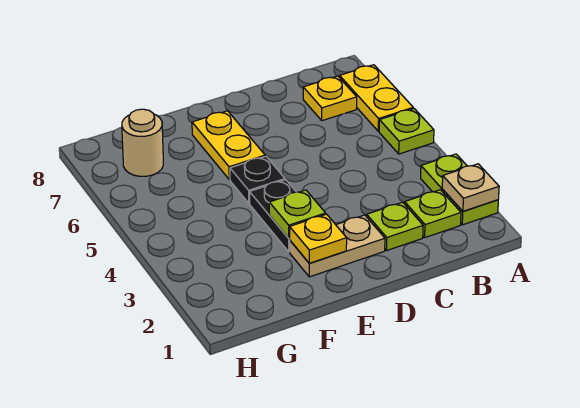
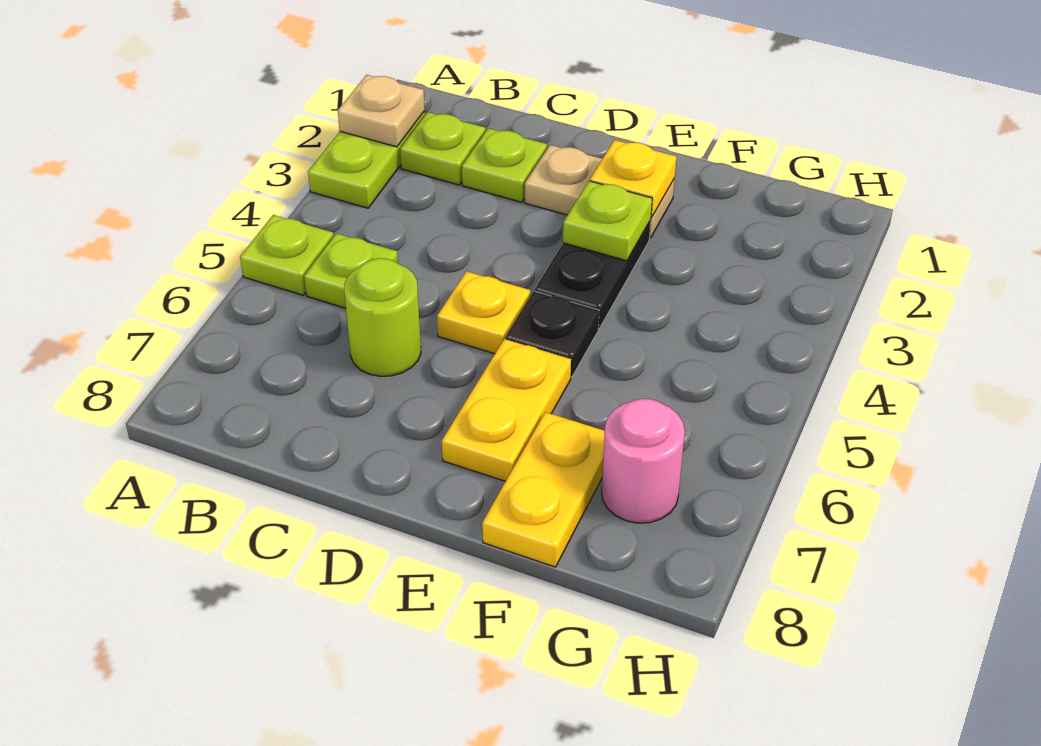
yellow 1x2 plate [339,65,413,131] -> yellow 1x2 plate moved to [482,412,605,567]
none -> lime 1x1 plate [304,233,398,308]
yellow 1x1 plate [303,76,357,121] -> yellow 1x1 plate moved to [437,271,530,354]
none -> lime 1x1 round brick [344,258,421,376]
tan 1x1 round brick [122,109,163,176] -> pink 1x1 round brick [602,399,685,523]

